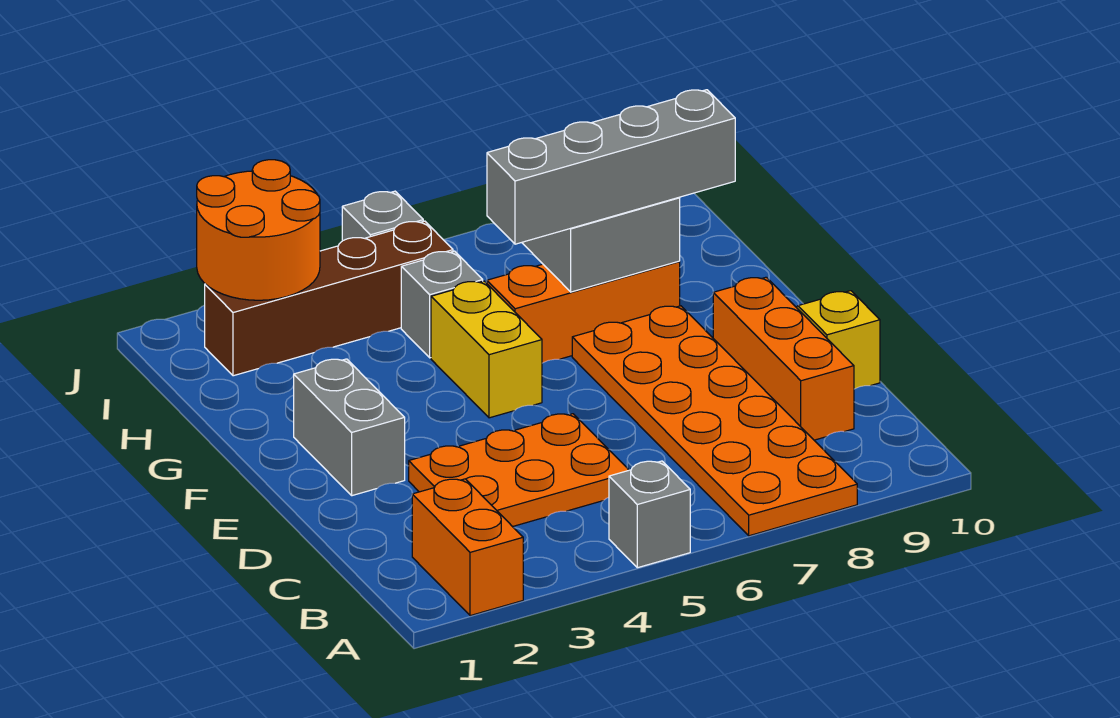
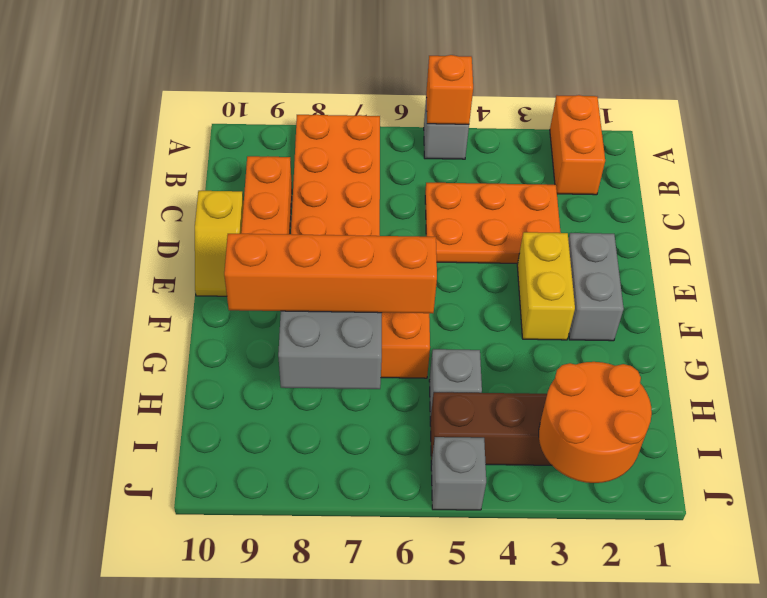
none -> orange 1x1 brick [426,55,473,124]
yellow 1x2 brick [431,281,542,418] -> yellow 1x2 brick moved to [517,232,575,340]
grey 1x4 brick [487,90,735,244] -> orange 1x4 brick [224,234,437,313]

